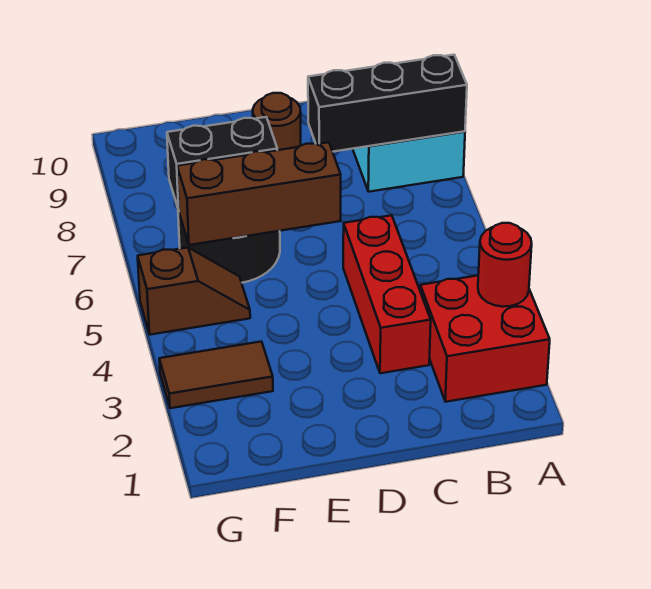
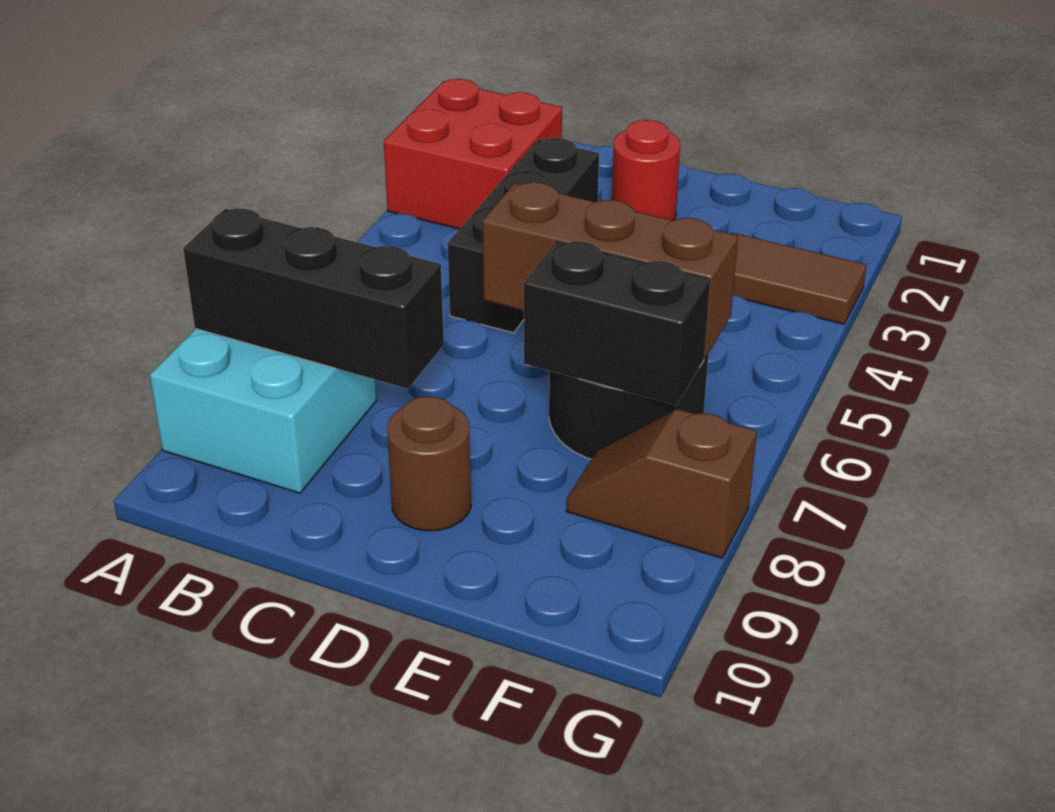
red 1x1 round brick [478,223,532,307] -> red 1x1 round brick moved to [612,120,680,220]
red 1x3 brick [343,215,431,373] -> black 1x3 brick [448,138,599,333]
brown 1x2 slope [138,248,250,335] -> brown 1x2 slope moved to [566,409,757,558]

